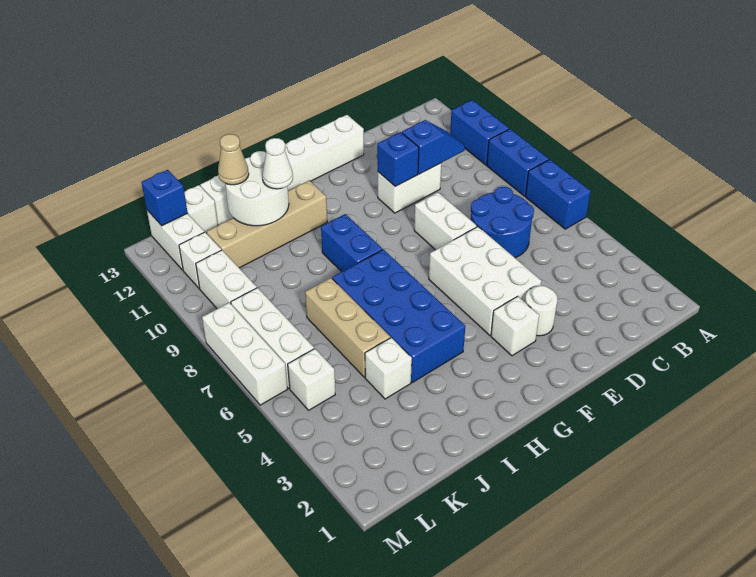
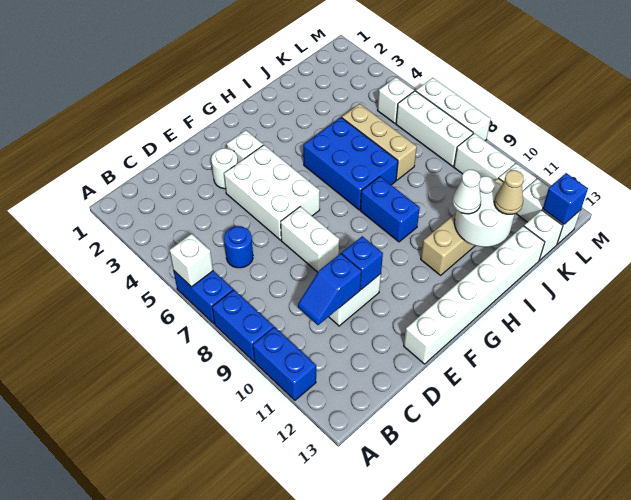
blue 2x2 round brick [471,187,534,258] -> blue 1x1 round brick [224,226,253,268]
blue 2x4 brick [332,249,465,382] -> blue 2x3 brick [303,118,398,210]
white 1x1 brick [365,338,412,399] -> white 1x1 brick moved to [170,234,213,287]

